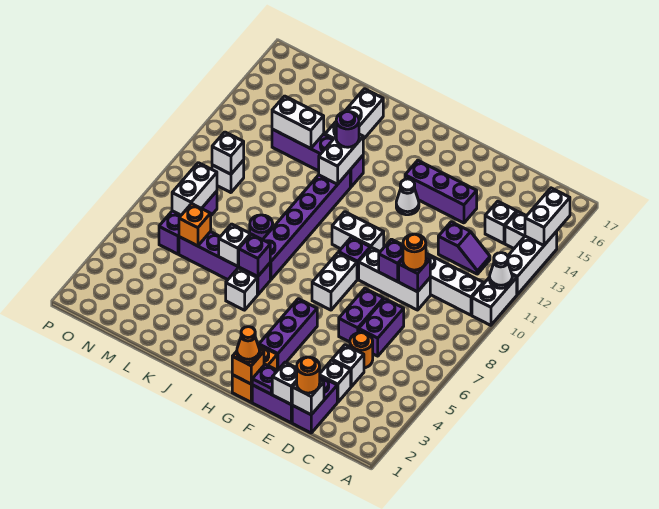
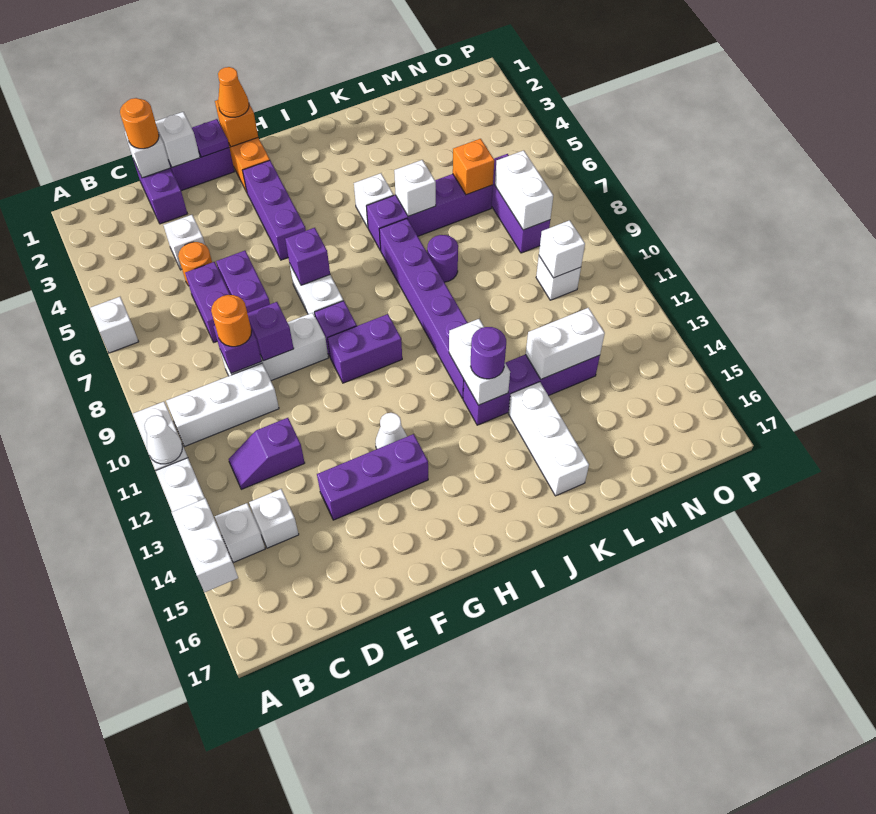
white 1x1 brick [320,360,351,402] -> white 1x1 brick moved to [90,297,139,353]
white 1x2 brick [332,212,384,252] -> purple 1x2 brick [328,314,402,383]
purple 1x1 brick [239,234,270,277] -> purple 1x1 brick moved to [285,228,330,285]

